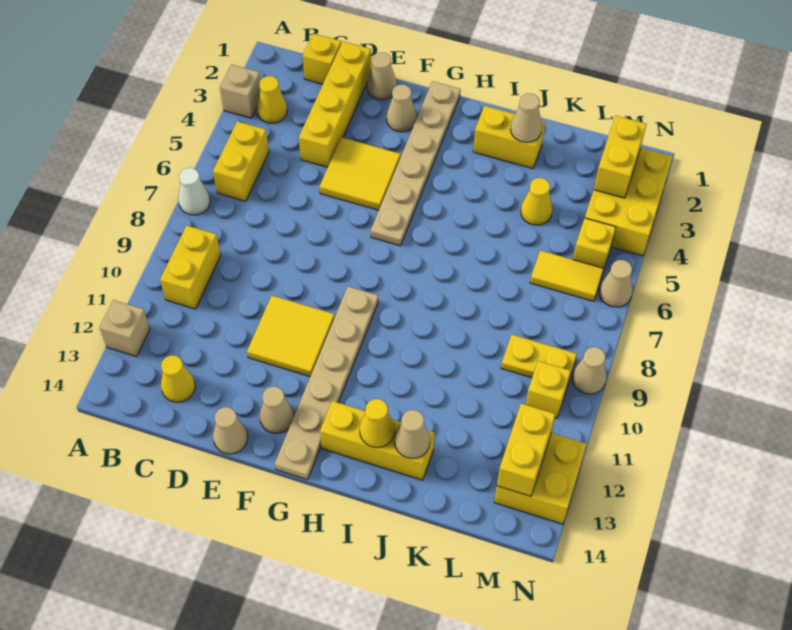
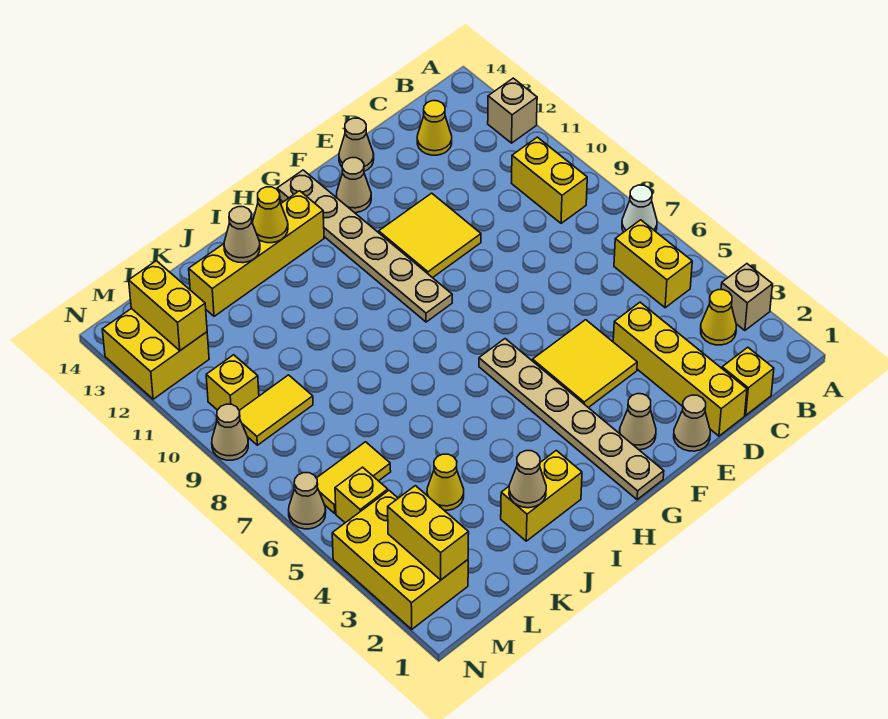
yellow 1x3 brick [320,401,434,480] -> yellow 1x4 brick [189,191,324,316]
yellow 1x2 plate [501,335,577,383] -> yellow 1x2 tile [239,375,313,445]

